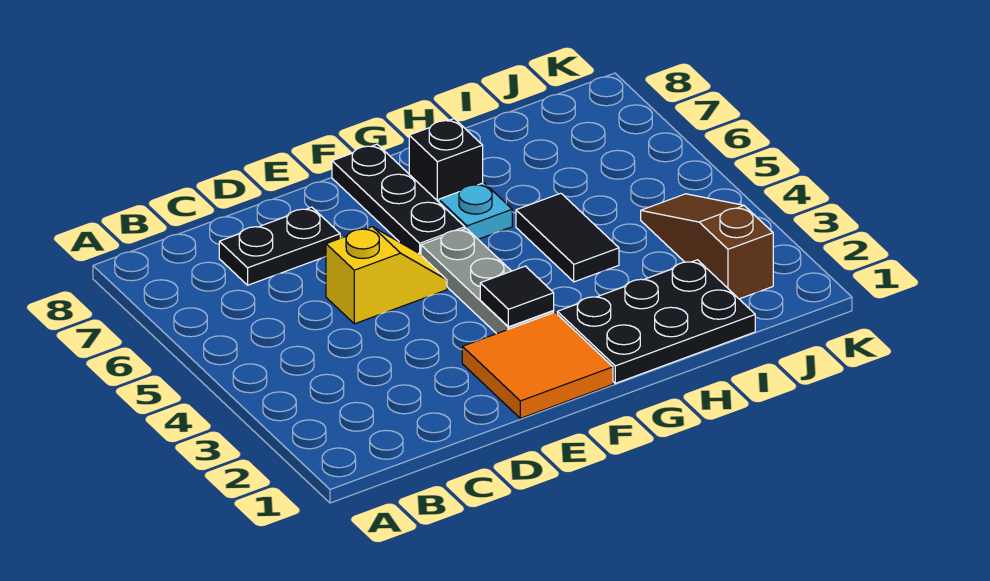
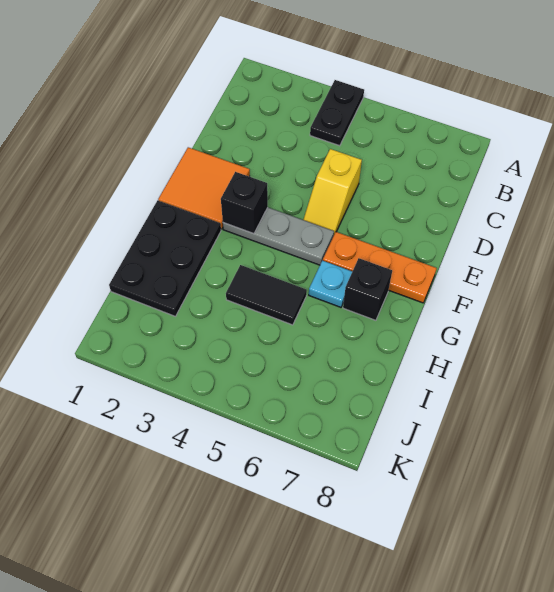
black 1x2 plate [219,207,340,285] -> black 1x2 plate moved to [310,80,364,146]
black 1x1 tile [480,266,554,327] -> black 1x1 brick [221,172,268,234]
black 1x3 plate [332,144,465,255] -> orange 1x3 plate [323,232,437,303]
brown 1x3 slope [641,194,773,299] -> none

